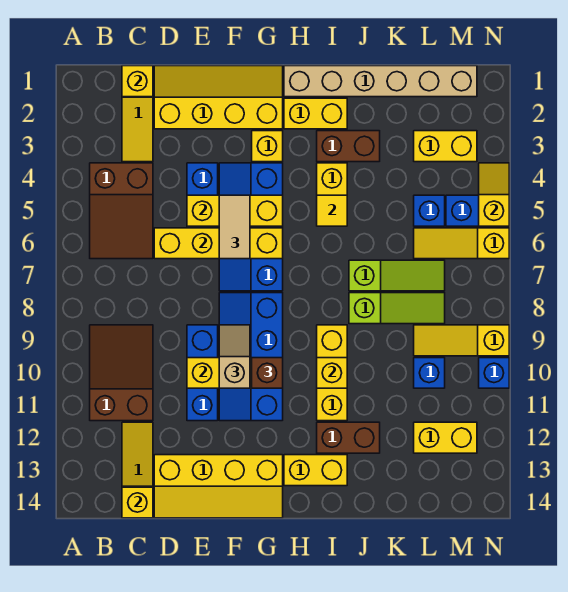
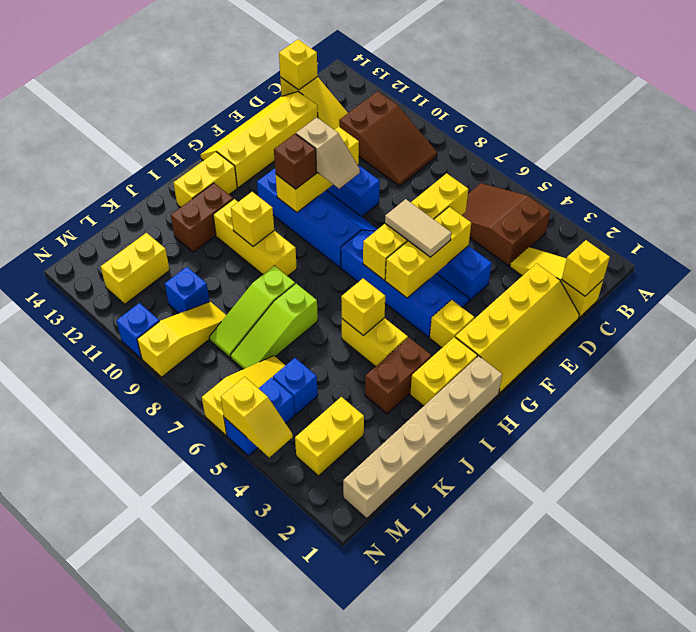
yellow 1x1 tile [317,195,347,226] -> yellow 1x1 brick [341,279,385,335]

